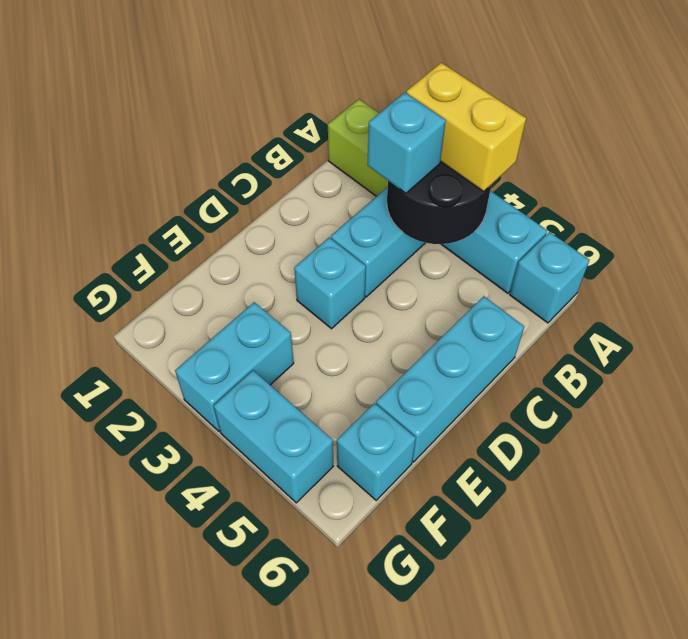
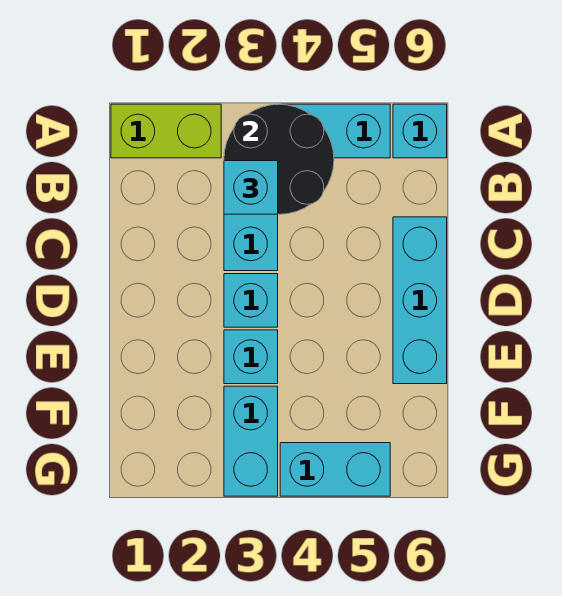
yellow 1x2 brick [407,63,526,191] -> none
cyan 1x1 brick [337,403,416,500] -> cyan 1x1 brick moved to [224,330,278,384]

